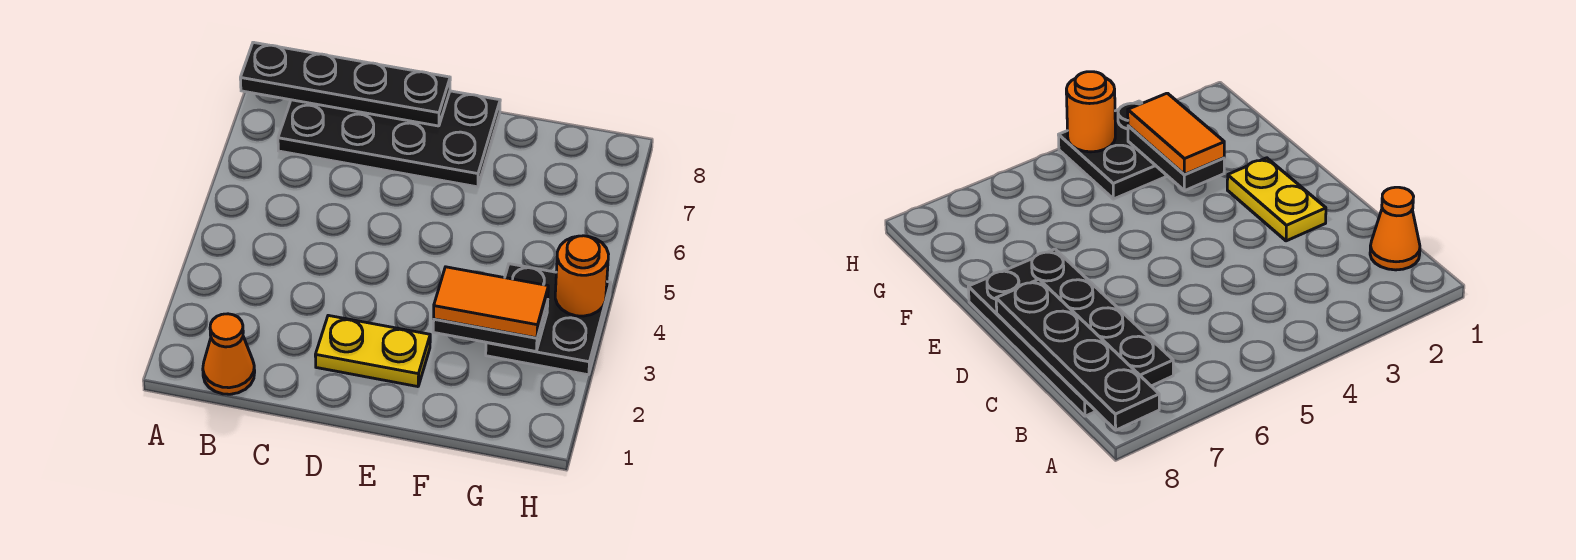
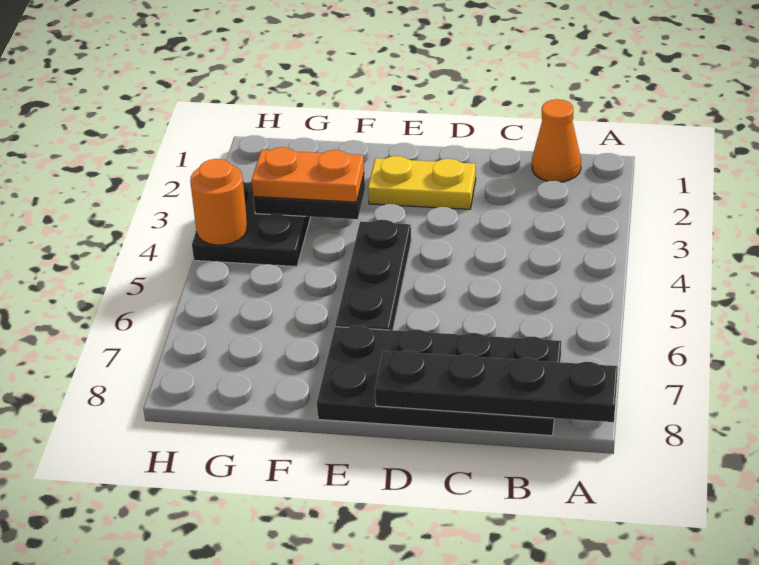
none -> black 1x3 plate [335,220,411,330]
orange 1x2 tile [434,267,548,338] -> orange 1x2 plate [252,147,364,202]

